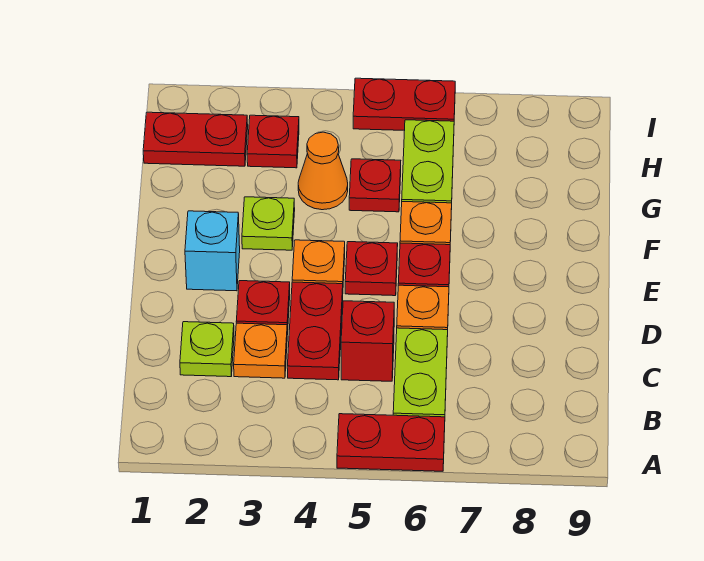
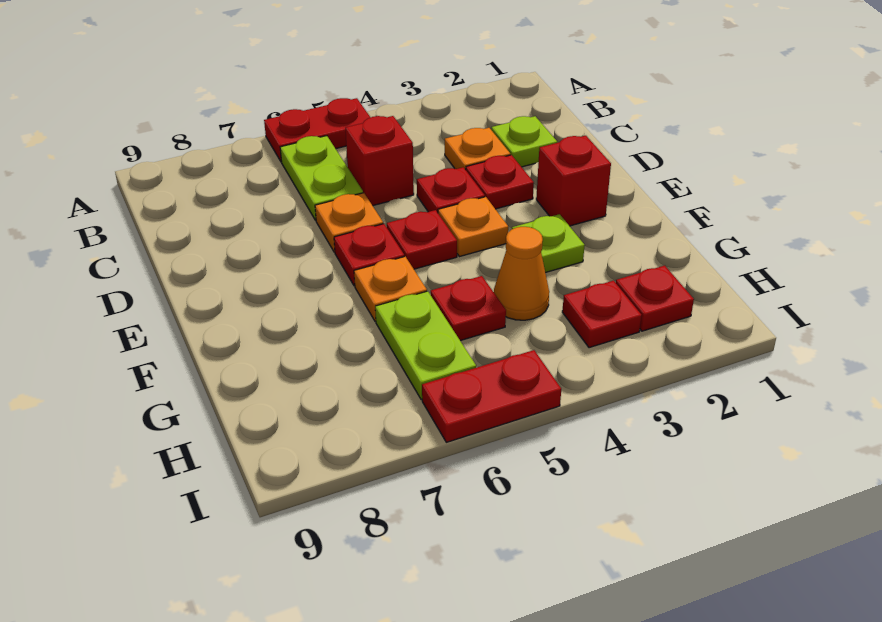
red 1x2 plate [287,282,343,380] -> red 1x1 plate [417,167,485,213]
cyan 1x1 brick [185,211,240,291] -> red 1x1 brick [536,136,611,226]
red 1x2 plate [143,112,248,166] -> red 1x1 plate [616,266,694,331]

